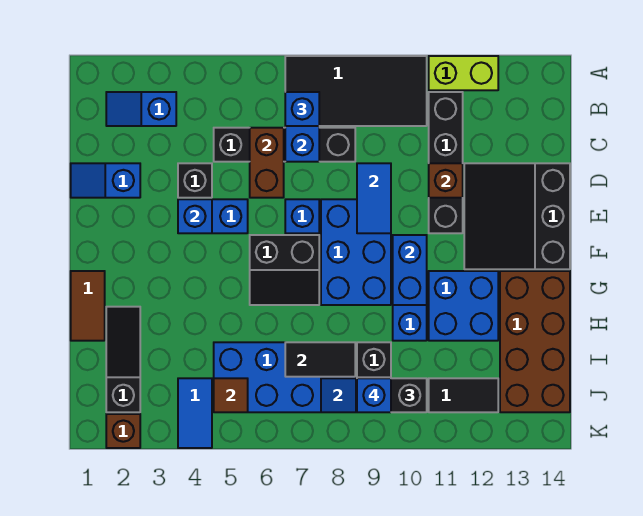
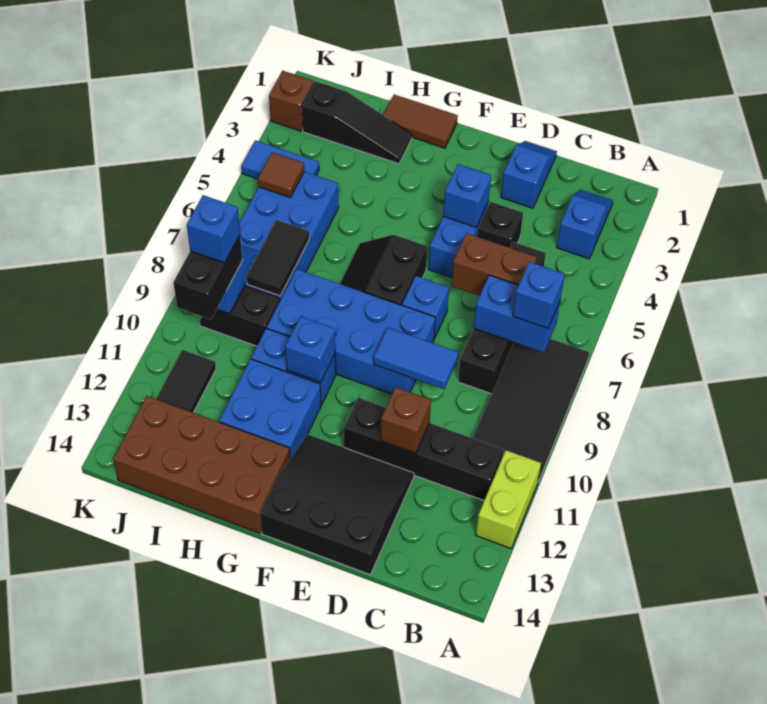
blue 2x3 brick [321,199,391,305] -> blue 2x4 brick [267,269,435,394]
blue 1x2 brick [393,235,427,305] -> blue 1x1 brick [285,317,335,382]

